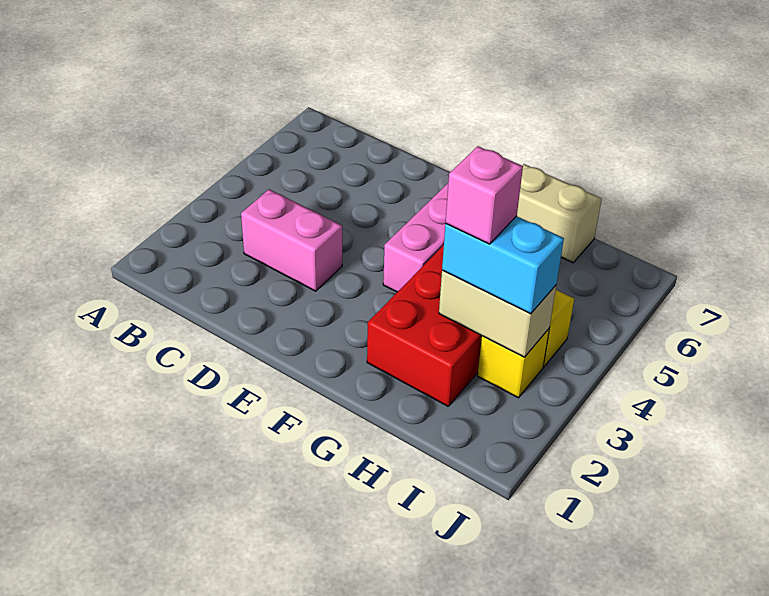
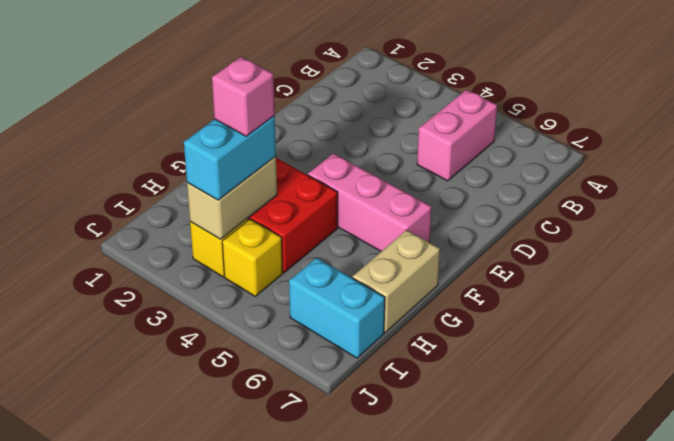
pink 1x2 brick [241,189,342,291] -> pink 1x2 brick moved to [417,90,497,181]
none -> cyan 1x2 brick [289,258,385,358]

